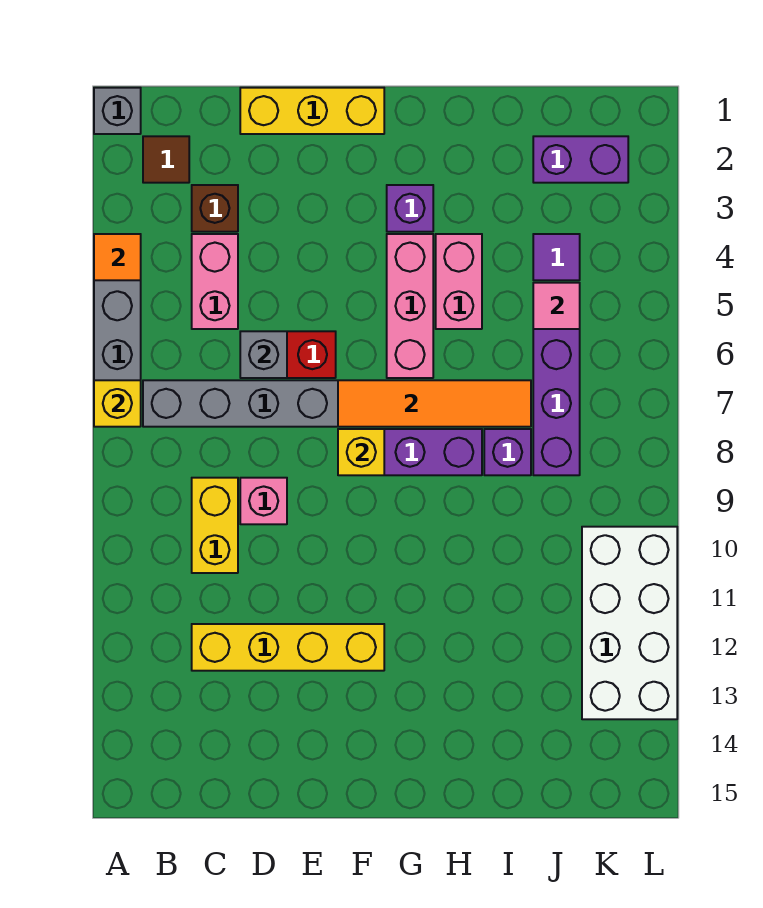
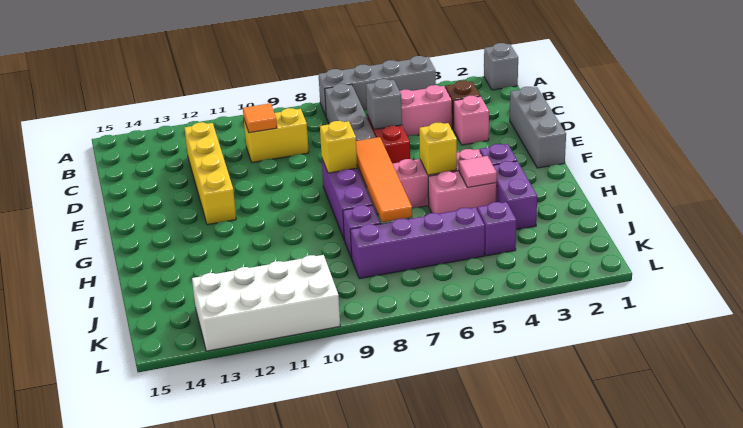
orange 1x1 tile [94,234,141,280] -> orange 1x1 tile moved to [243,103,277,133]
yellow 1x1 brick [94,380,141,427] -> yellow 1x1 brick moved to [419,123,457,175]
brown 1x1 tile [143,136,189,183] -> none
yellow 1x3 brick [240,88,384,134] -> grey 1x3 brick [510,87,566,168]
pink 1x1 brick [240,478,287,524] -> pink 1x1 brick moved to [454,96,489,145]
purple 1x2 brick [533,136,628,183] -> purple 1x2 brick moved to [493,161,537,230]
purple 1x1 tile [533,234,580,280] -> purple 1x1 brick [477,202,516,256]
pink 1x1 tile [533,283,580,329] -> pink 1x1 tile moved to [459,156,497,188]

